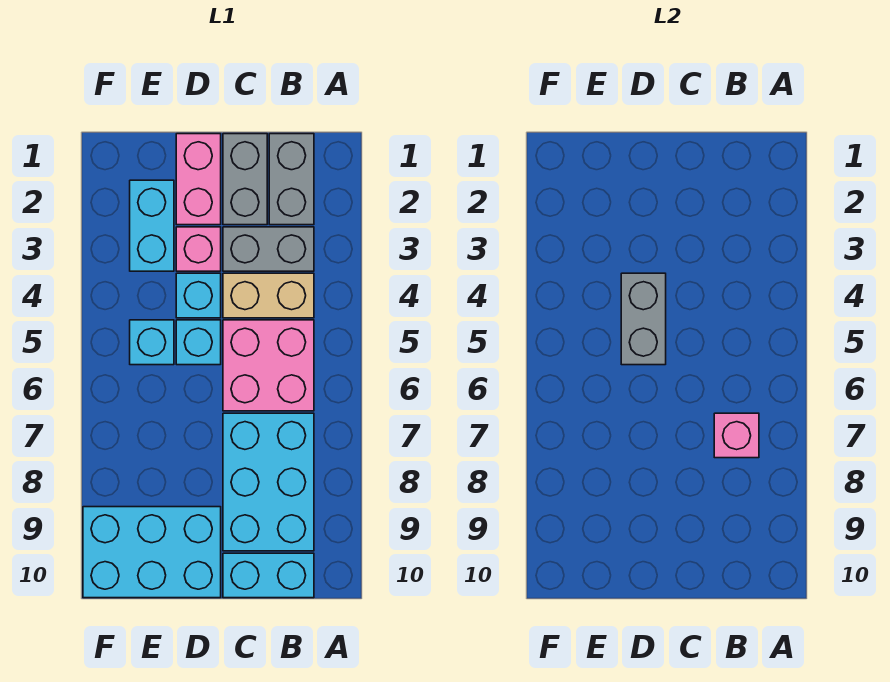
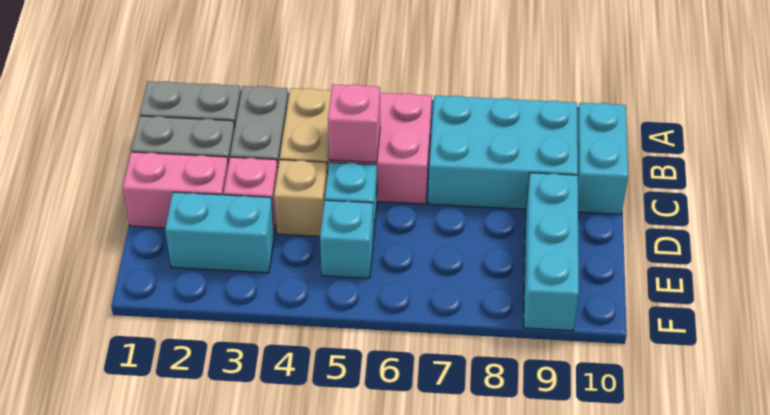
pink 1x1 brick [714,413,759,458] -> pink 1x1 brick moved to [328,84,380,163]
cyan 1x1 brick [176,273,221,318] -> tan 1x1 brick [274,160,327,236]
grey 1x2 brick [621,273,666,365] -> none
cyan 2x3 brick [83,507,221,598] -> cyan 1x3 brick [524,173,579,331]

